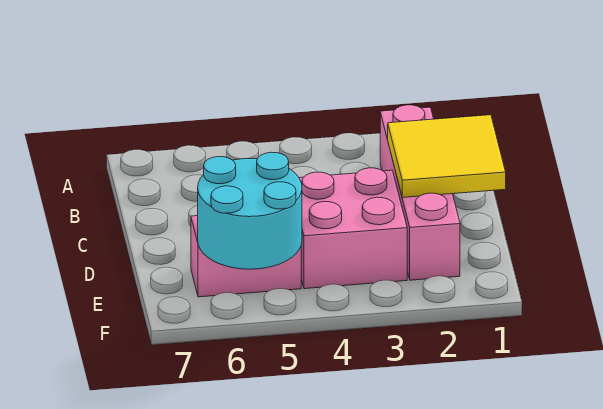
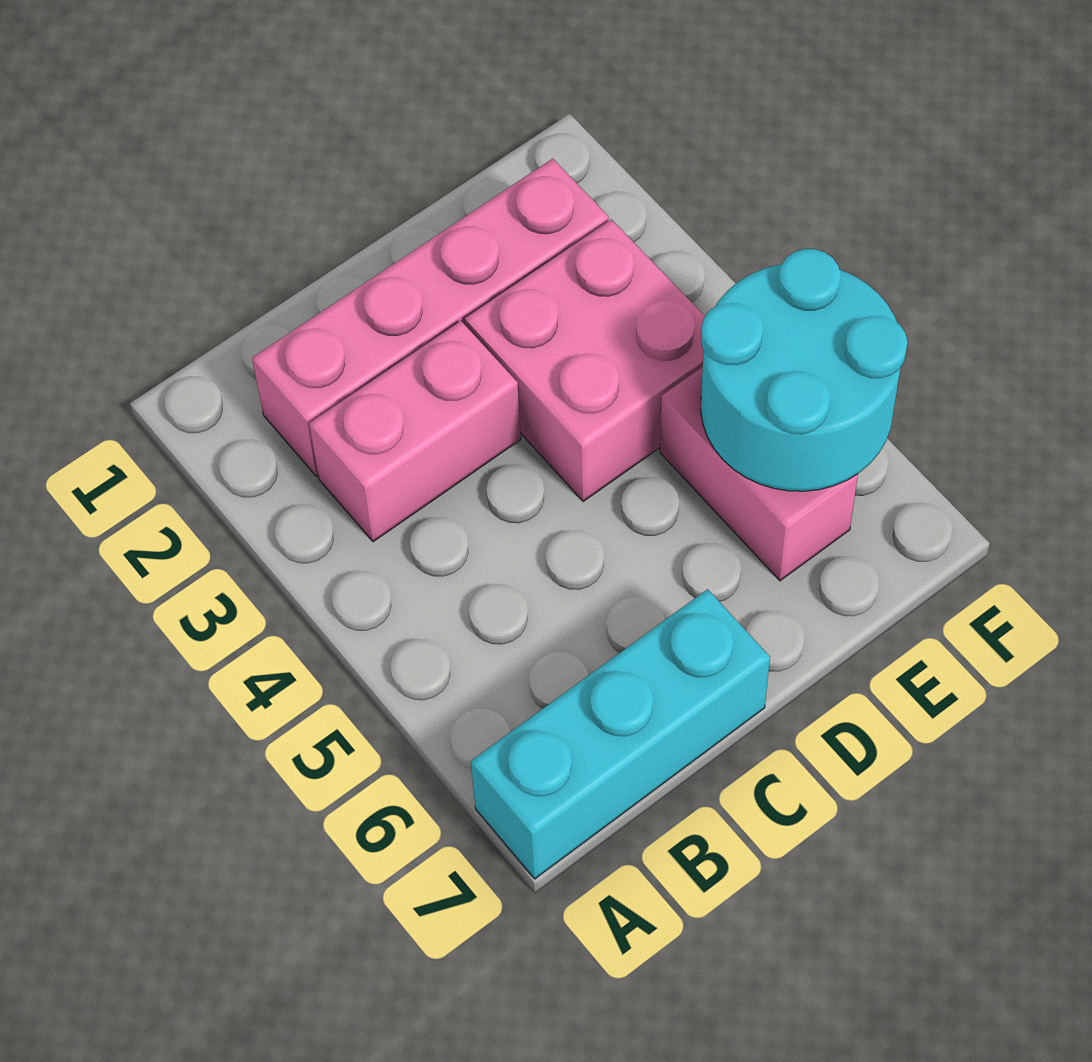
none -> cyan 1x3 brick [471,589,770,879]
none -> pink 1x2 brick [309,321,521,542]
yellow 2x2 tile [388,115,506,198] -> none

